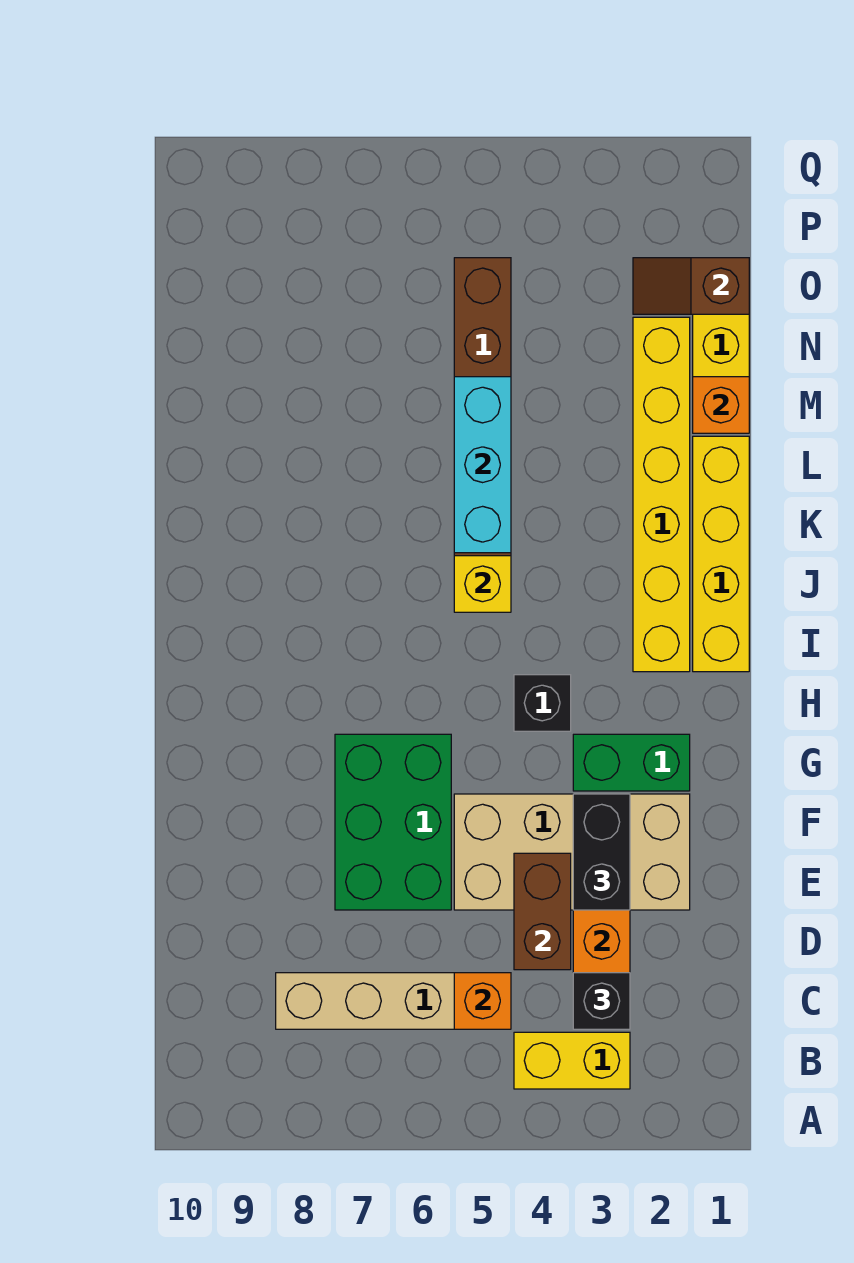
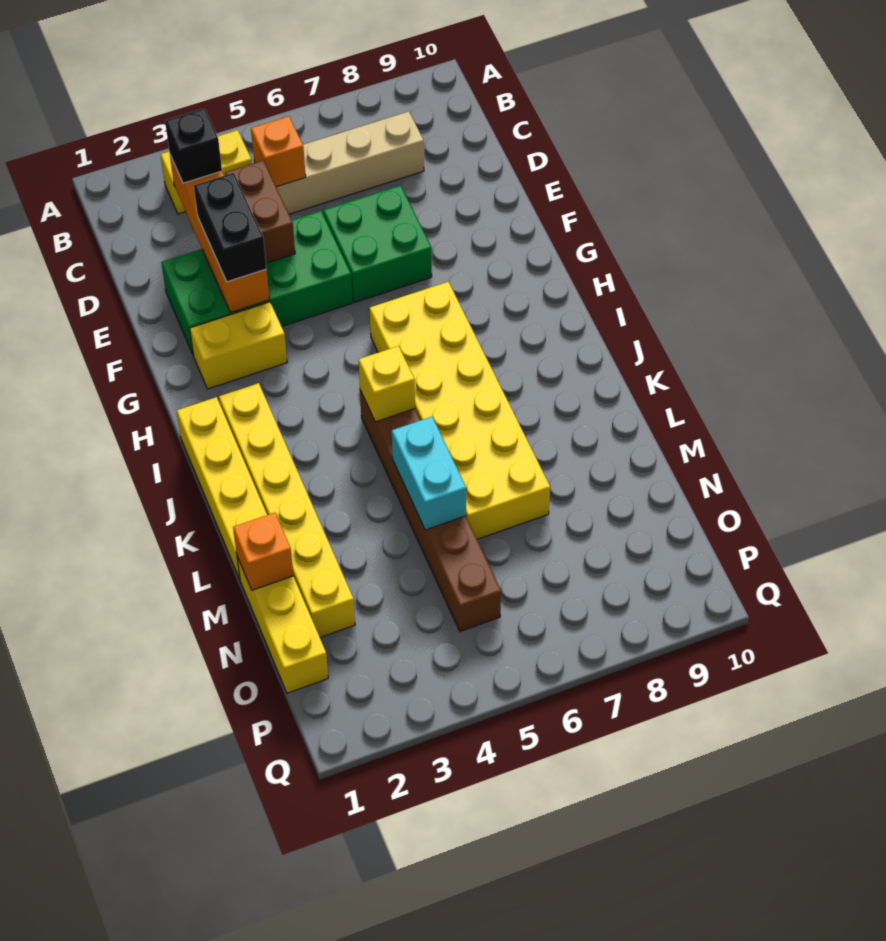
tan 2x4 brick [454,794,690,910] -> green 2x4 brick [161,211,353,354]
green 2x3 brick [335,734,451,910] -> green 2x2 brick [323,185,432,302]
green 1x2 brick [573,734,690,791] -> yellow 1x2 brick [190,302,287,389]
black 1x1 brick [514,675,571,731] -> none
none -> yellow 2x6 brick [369,282,550,539]
cyan 1x3 brick [454,377,511,553] -> cyan 1x2 brick [392,417,466,530]
brown 1x2 slope [633,258,749,314] -> none

